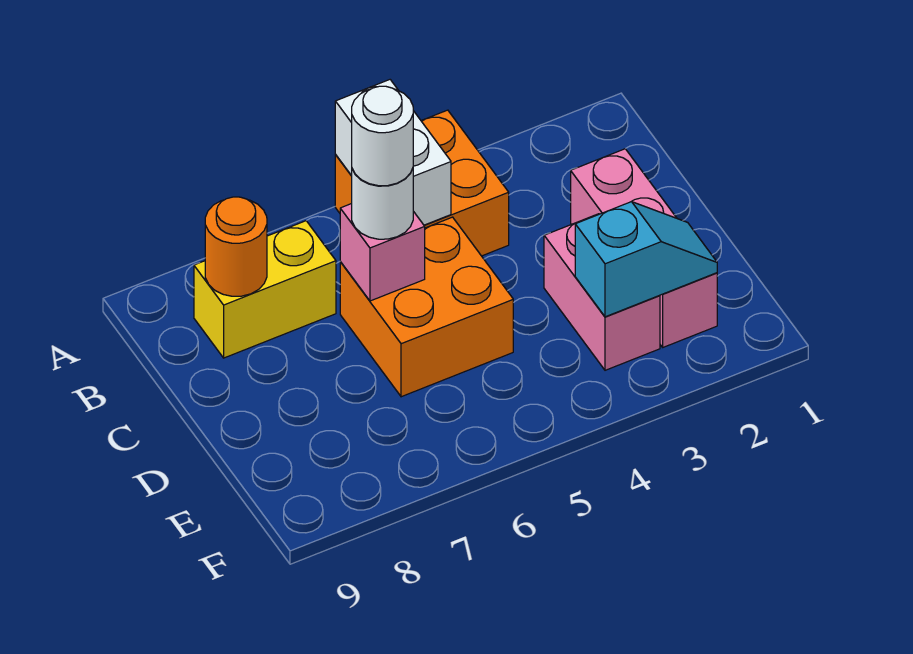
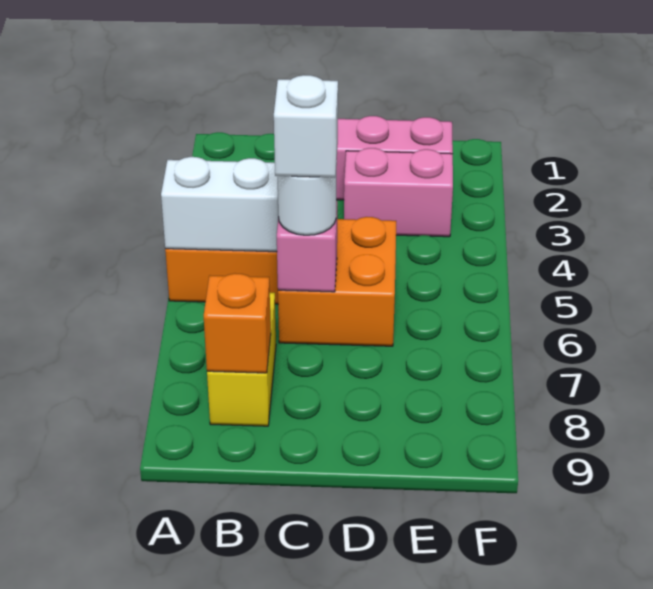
orange 1x1 round brick [205,197,267,296] -> orange 1x1 brick [204,273,271,373]
white 1x1 round brick [352,86,413,186] -> white 1x1 brick [274,75,338,178]
cyan 1x2 slope [575,202,717,317] -> none

